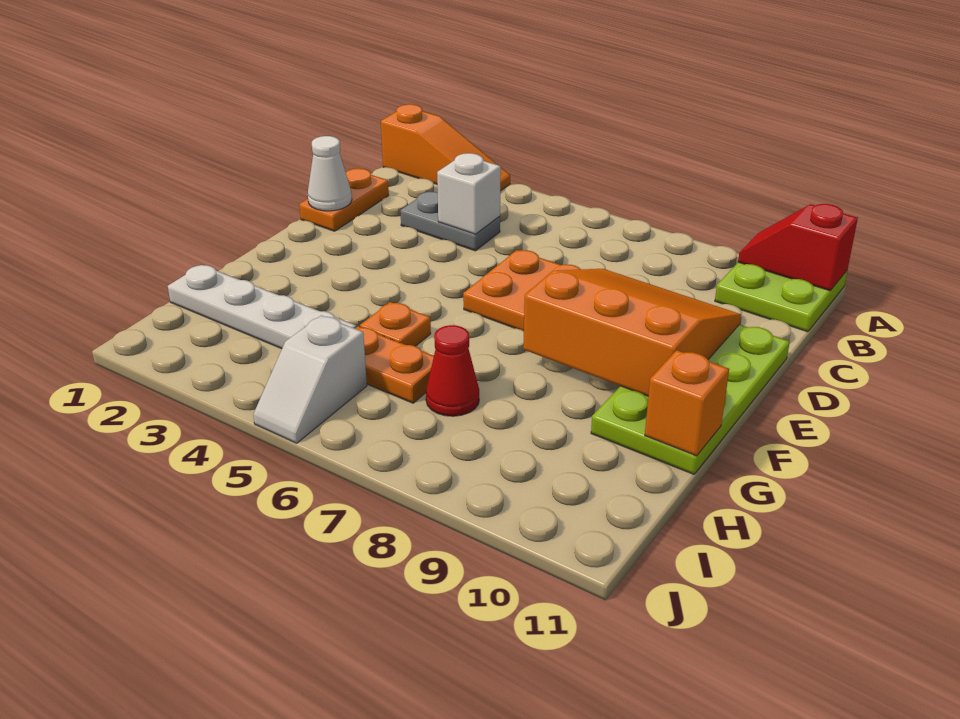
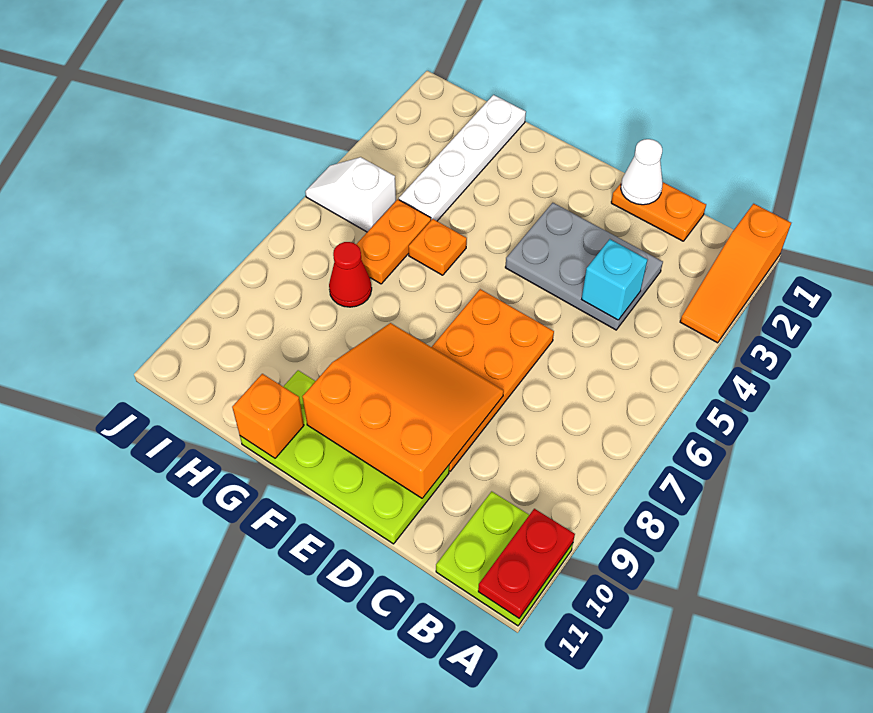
red 1x2 slope [738,204,858,291] -> red 1x2 plate [478,509,575,618]
grey 1x2 plate [400,192,500,251] -> grey 2x3 plate [505,203,663,330]
white 1x1 brick [437,153,501,234] -> cyan 1x1 brick [582,239,647,320]
orange 3x3 slope [523,269,741,396] -> orange 3x3 slope turned to [303,323,504,498]

